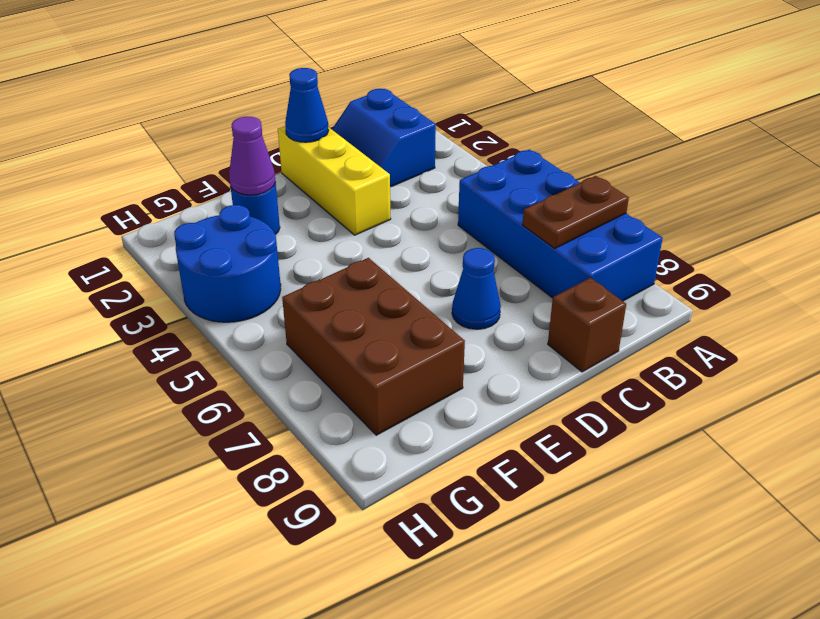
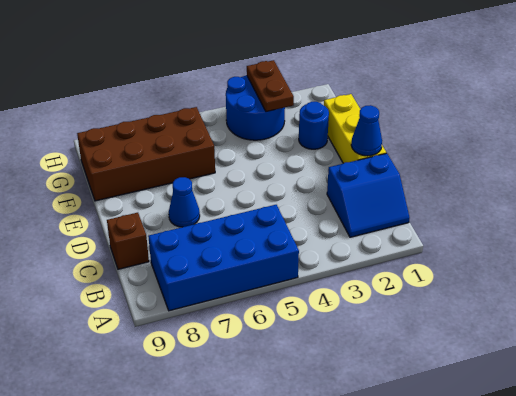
brown 1x2 plate [522,176,629,248] -> brown 1x2 plate moved to [247,60,294,112]
blue 2x2 slope [332,89,436,187] -> blue 2x2 slope turned to [327,153,409,237]
yellow 1x3 brick [278,126,391,235] -> yellow 1x3 brick turned to [324,94,386,163]
purple 1x1 cone [229,116,276,195] -> none
brown 2x3 brick [282,258,465,435] -> brown 2x4 brick [77,107,215,201]

